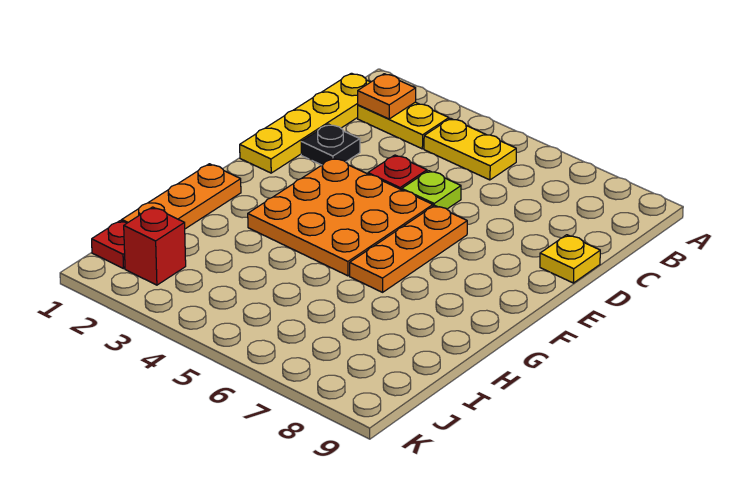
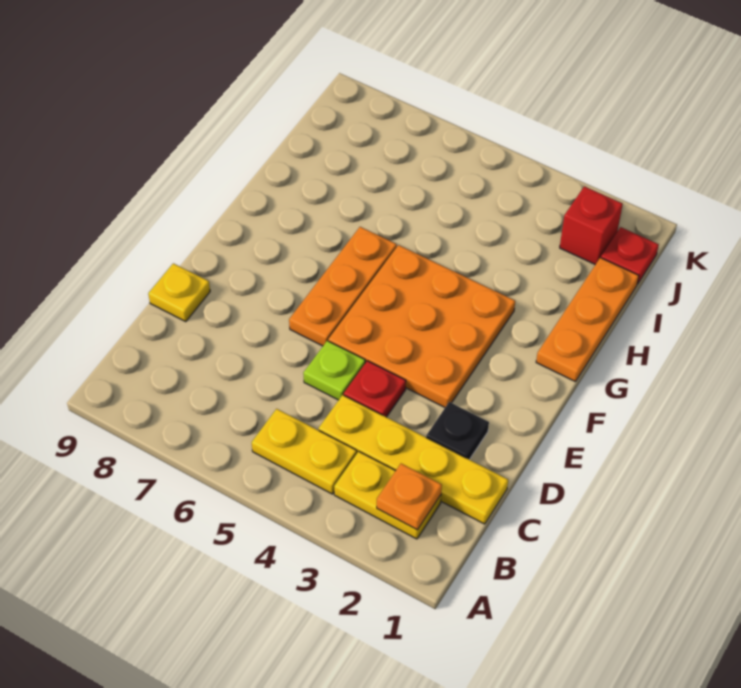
yellow 1x4 plate [240,73,370,173] -> yellow 1x4 plate turned to [318,395,508,524]

